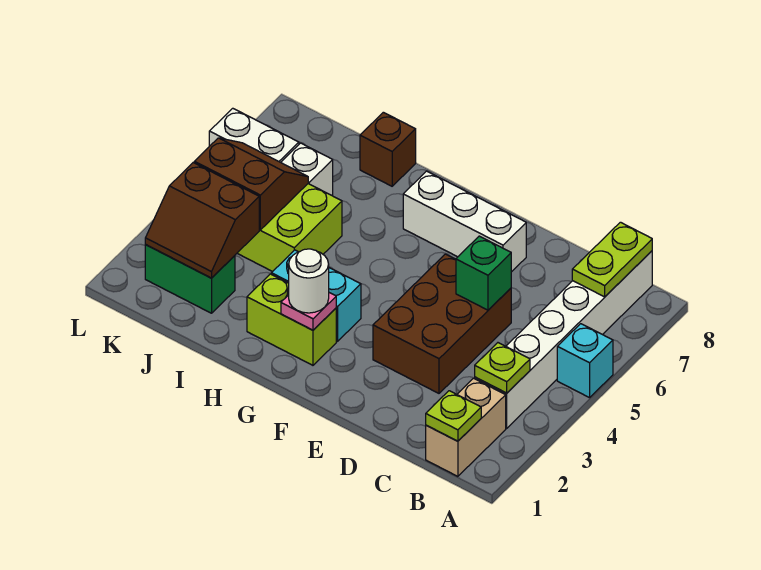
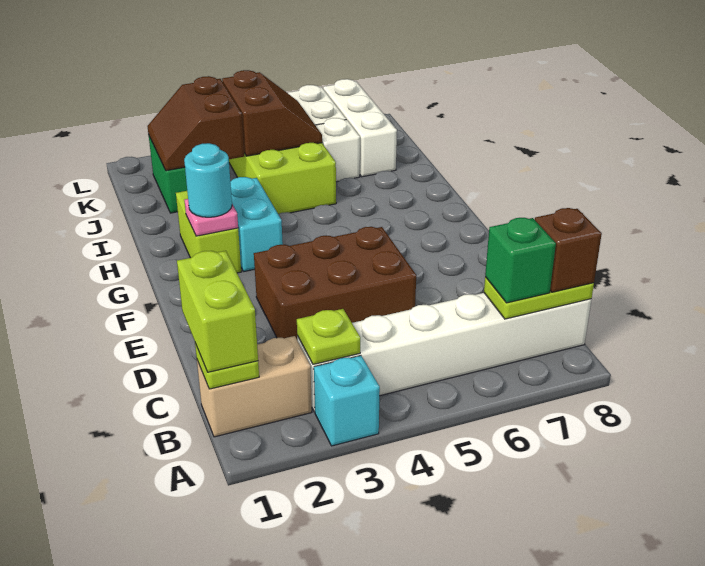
cyan 1x1 brick [557,324,613,398] -> cyan 1x1 brick moved to [314,356,380,446]
none -> lime 1x2 brick [177,251,258,372]
green 1x1 brick [456,236,511,310] -> green 1x1 brick moved to [485,218,556,303]
white 1x3 brick [403,171,526,272] -> white 1x3 brick moved to [323,79,397,177]
white 1x1 round brick [289,249,329,313] -> cyan 1x1 round brick [184,143,232,217]
brown 1x1 brick [360,112,416,186] -> brown 1x1 brick moved to [535,208,602,292]

